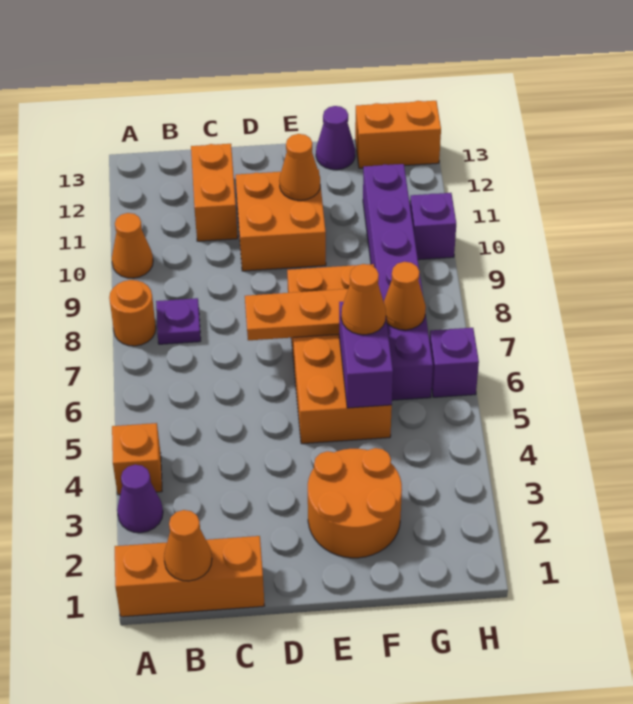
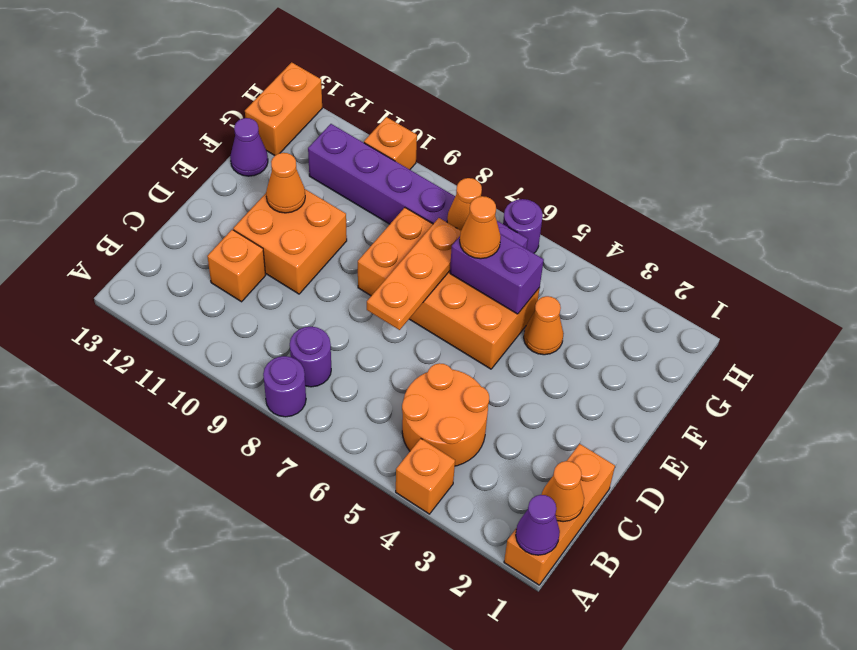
purple 1x1 cone [117,465,163,533] -> purple 1x1 cone moved to [516,495,560,555]
orange 1x1 round brick [109,280,156,346] -> purple 1x1 round brick [263,356,306,417]
orange 1x1 cone [112,213,153,278] -> orange 1x1 cone moved to [524,296,564,355]
purple 1x1 plate [156,298,201,344] -> purple 1x1 round brick [290,327,331,387]
orange 1x2 brick [191,144,238,241] -> orange 1x1 brick [207,230,266,302]
orange 2x2 round brick [308,448,402,558] -> orange 2x2 round brick moved to [402,363,489,466]
purple 1x1 brick [430,328,479,397] -> purple 1x1 round brick [503,199,543,253]
purple 1x1 brick [410,193,456,260] -> orange 1x1 brick [364,117,417,170]

